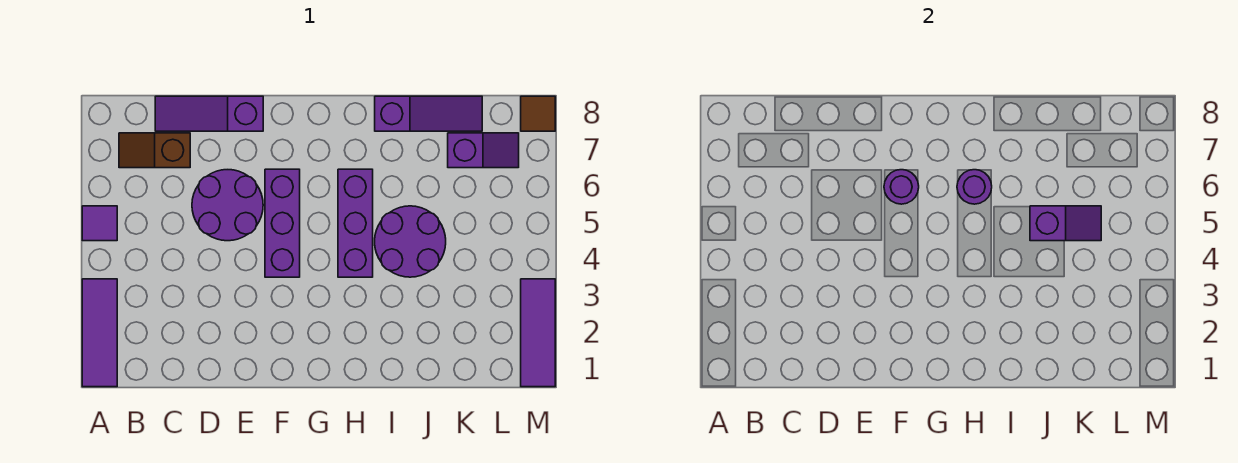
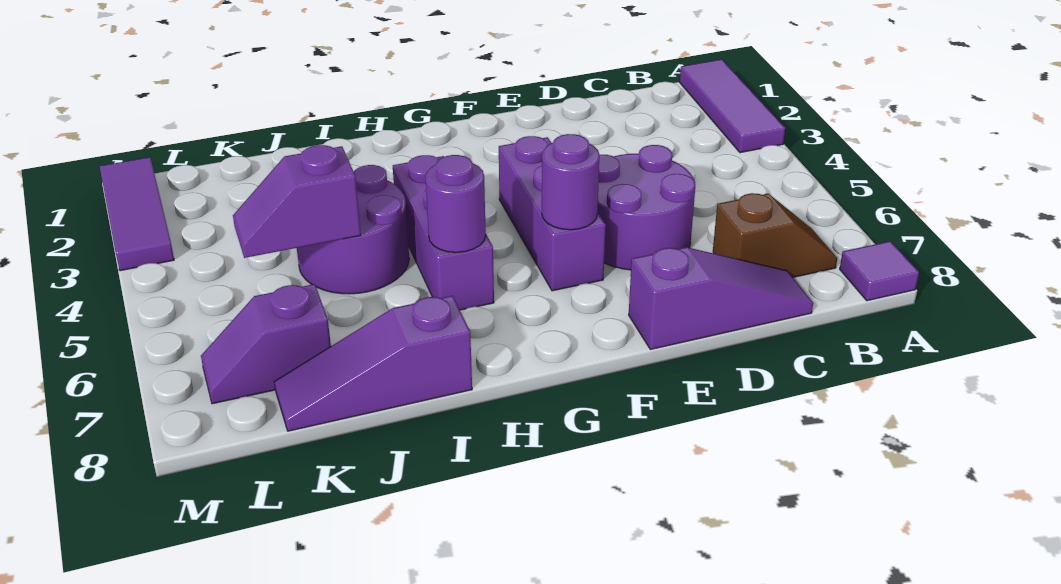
purple 1x1 tile [82,206,117,241] -> purple 1x1 tile moved to [840,241,919,301]
brown 1x1 tile [521,96,555,131] -> none

